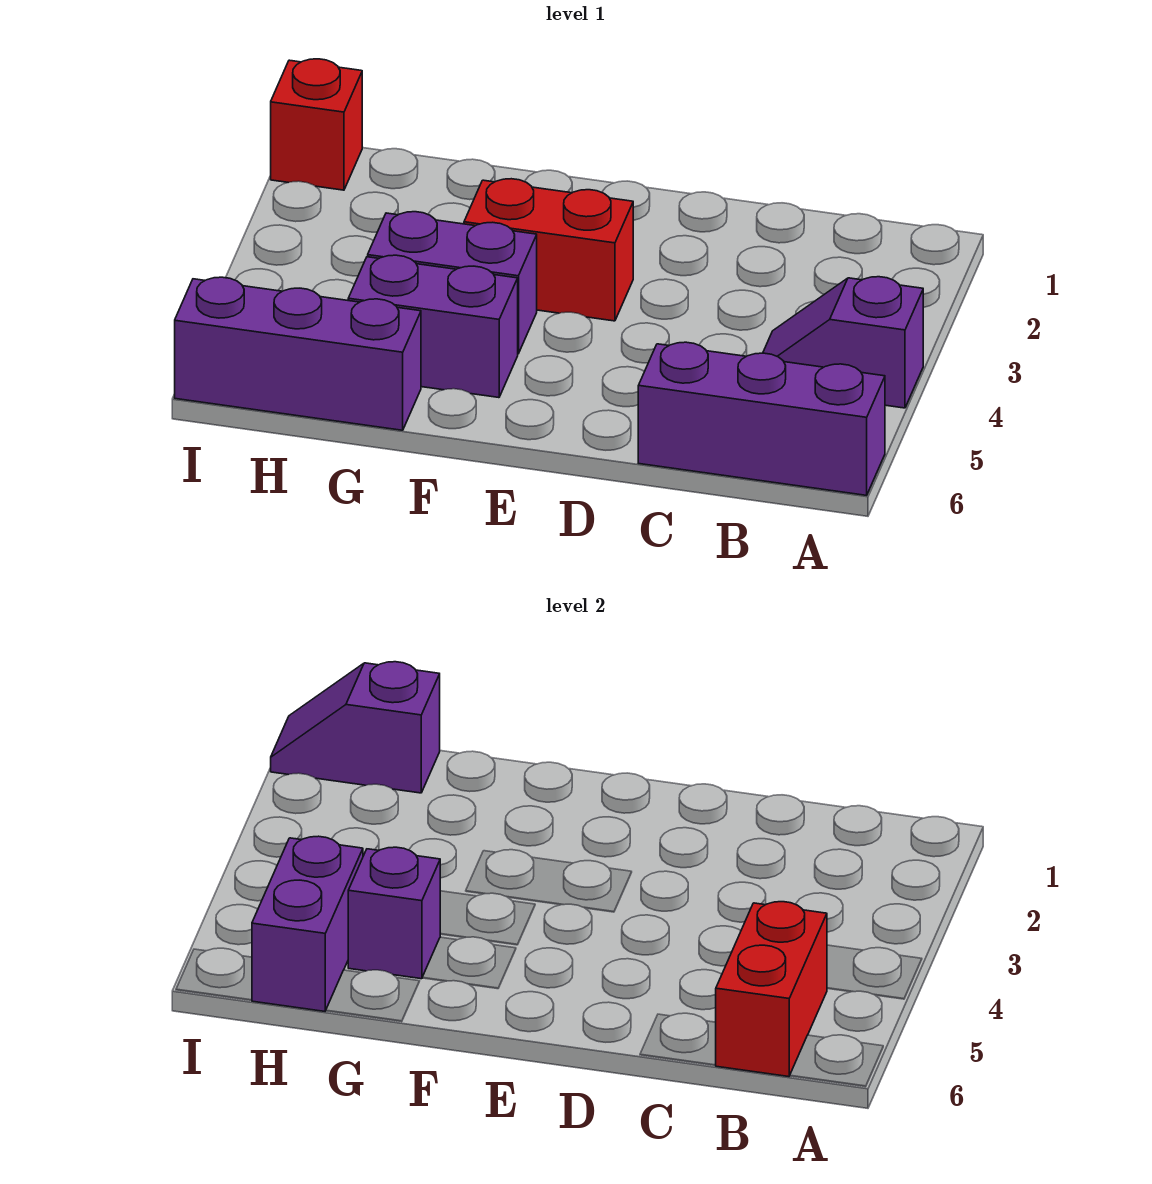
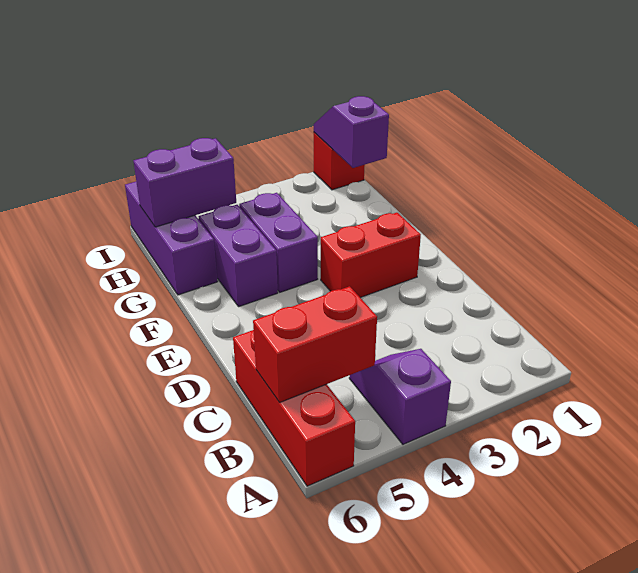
purple 1x3 brick [638,342,885,495] -> red 1x3 brick [233,330,355,486]
red 1x2 brick [464,179,633,321] -> red 1x2 brick turned to [321,213,421,298]
purple 1x1 brick [348,847,440,979] -> none

